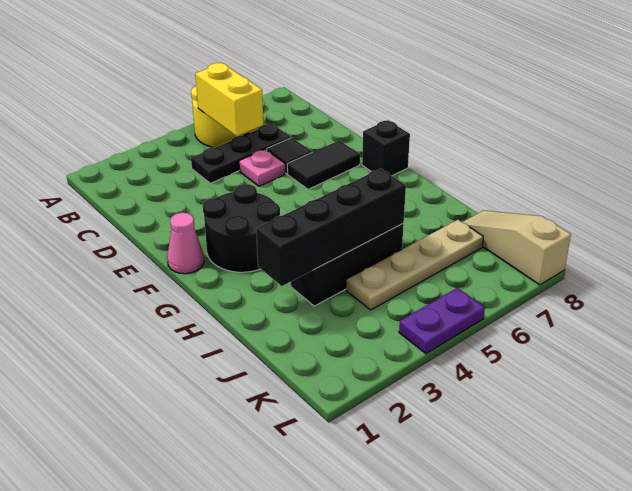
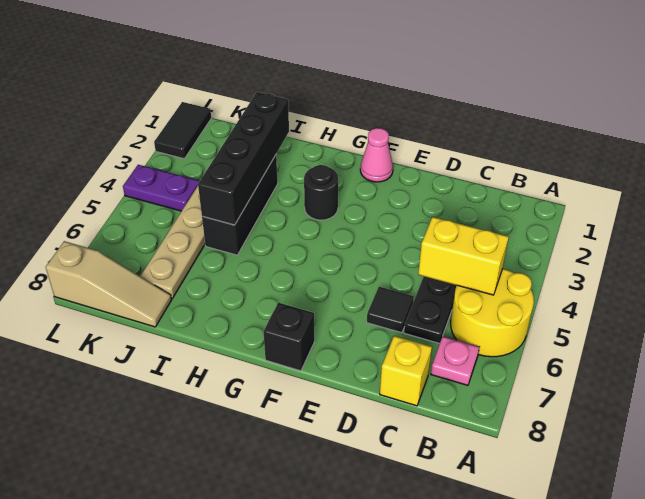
none -> yellow 1x1 brick [380,336,432,406]
pink 1x1 plate [239,149,285,186] -> pink 1x1 plate moved to [431,336,479,385]
black 1x2 tile [287,140,360,189] -> black 1x2 tile moved to [154,102,211,159]
black 2x2 round brick [203,184,280,272] -> black 1x1 round brick [304,165,338,220]
purple 1x2 plate [399,288,485,354] -> purple 1x2 plate turned to [123,165,199,211]

